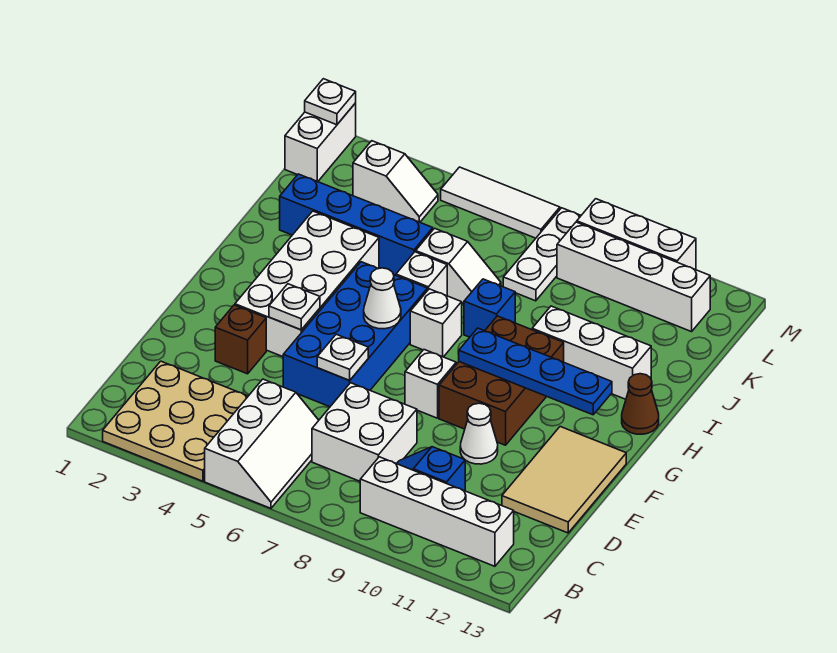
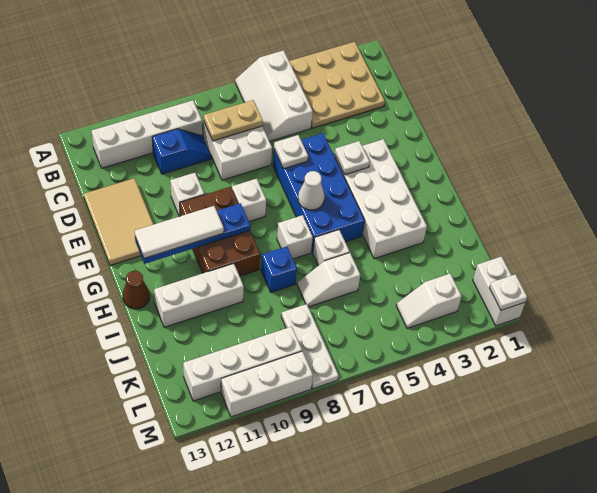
none -> tan 1x2 plate [204,100,263,141]
brown 1x1 brick [215,305,266,374] -> none
white 1x1 cone [460,403,498,464] -> white 1x1 brick [170,173,204,217]
blue 1x4 brick [280,174,433,275] -> none
white 1x3 tile [441,167,560,238] -> white 1x3 tile moved to [135,206,224,258]

